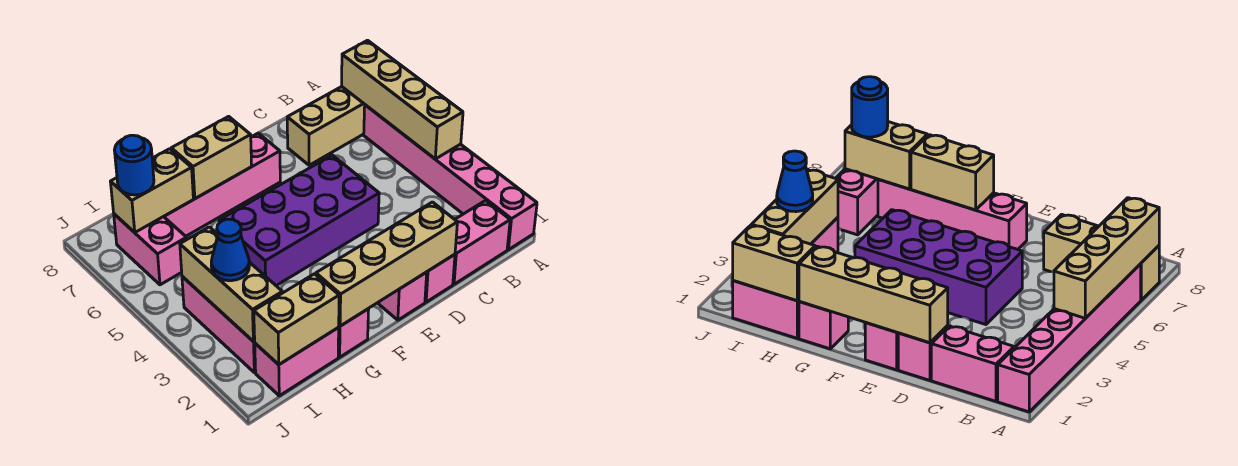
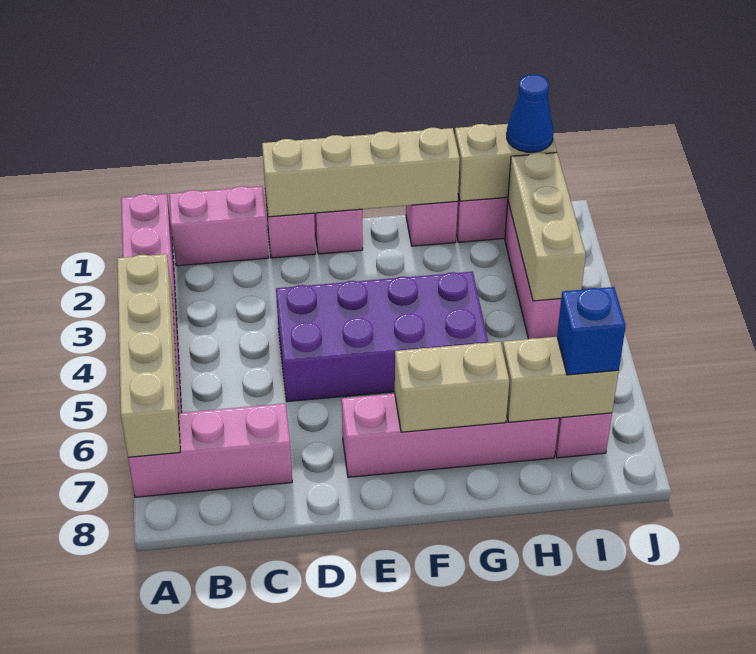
tan 1x3 brick [287,87,365,165] -> pink 1x3 brick [128,403,292,497]
blue 1x1 cone [211,219,249,281] -> blue 1x1 cone moved to [507,74,553,152]
blue 1x1 round brick [114,135,154,195] -> blue 1x1 brick [557,287,626,375]

